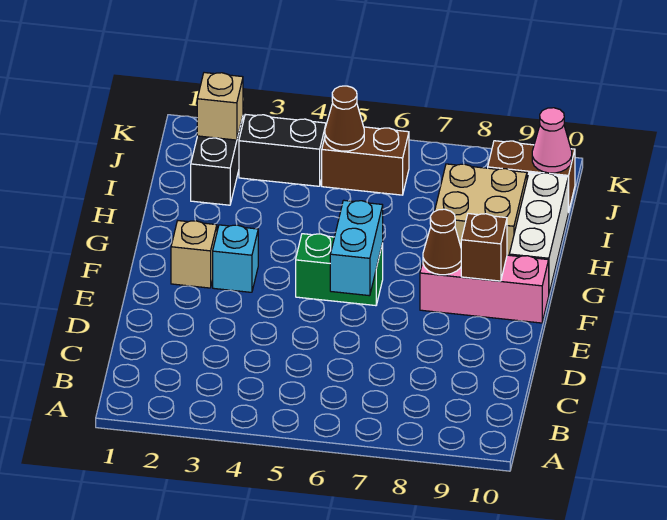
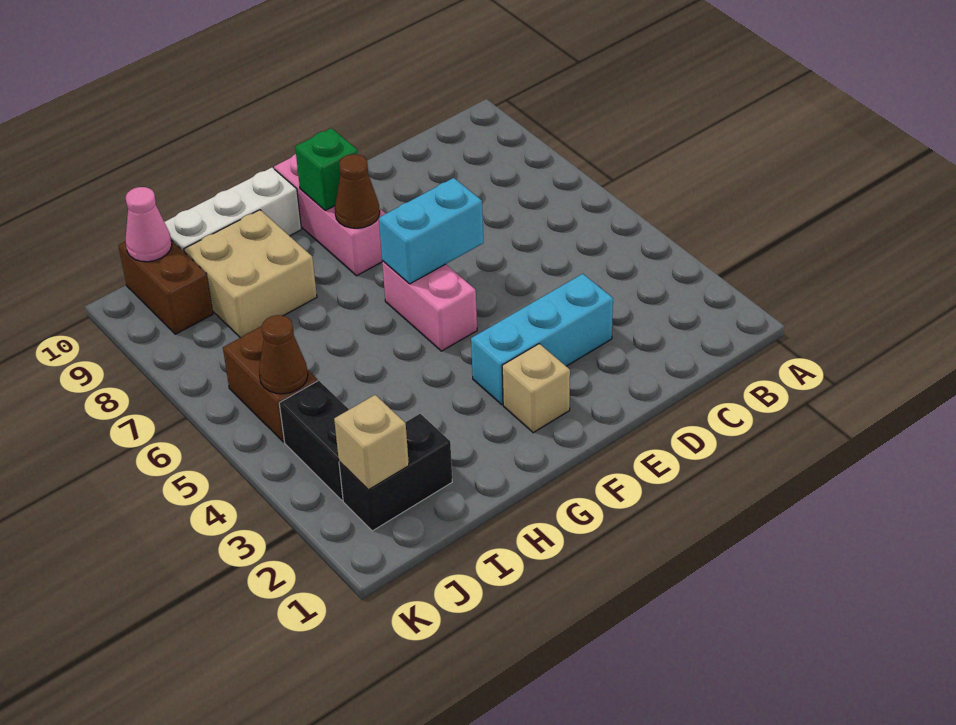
cyan 1x1 brick [213,225,258,292] -> cyan 1x3 brick [471,274,613,405]
green 1x2 brick [296,234,383,306] -> pink 1x2 brick [382,261,477,351]
brown 1x1 brick [461,214,507,281] -> green 1x1 brick [295,128,358,210]

